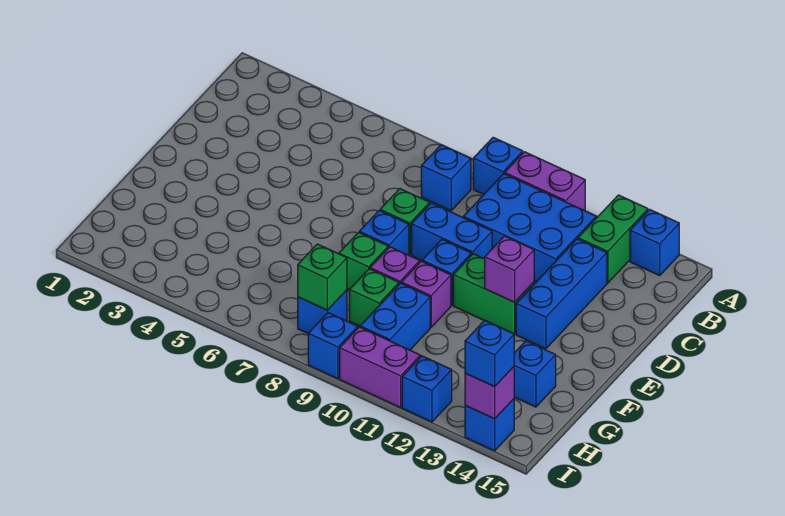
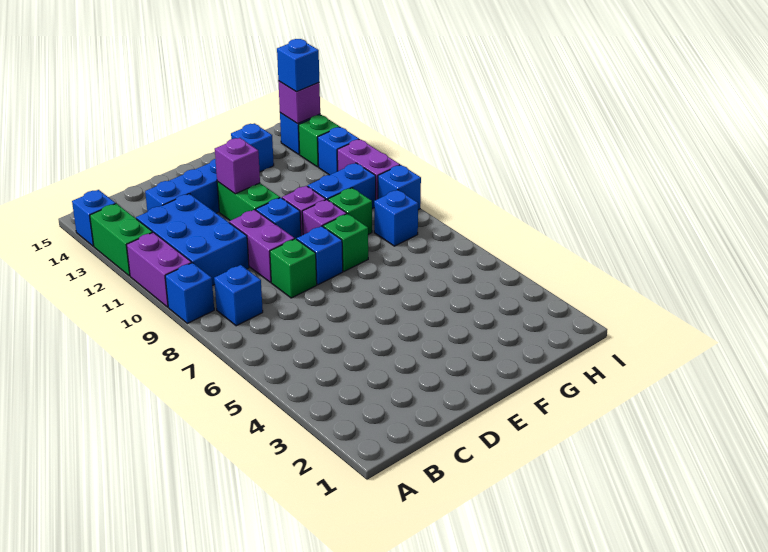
green 1x2 brick [578,195,648,283] -> green 1x2 brick turned to [90,204,153,276]
blue 1x2 brick [411,203,492,260] -> purple 1x2 brick [229,210,294,282]
green 1x1 brick [298,244,347,310] -> green 1x1 brick moved to [299,115,340,167]

